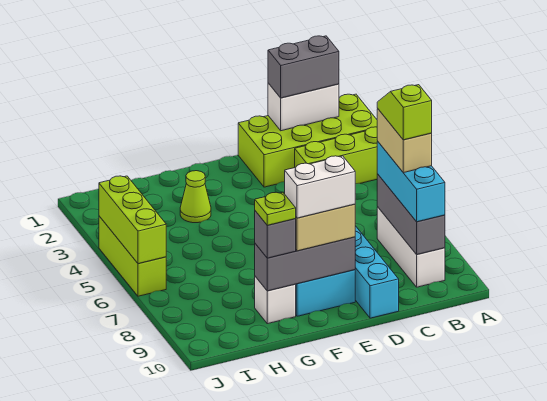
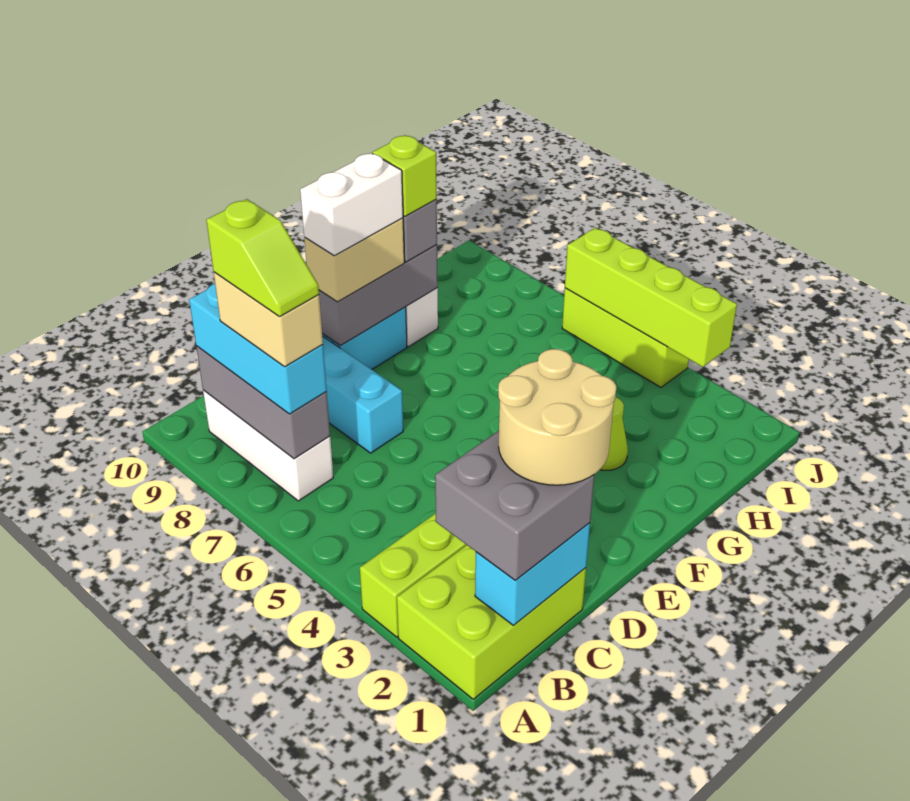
lime 2x4 brick [238,94,377,187] -> lime 2x3 brick [397,545,586,699]
white 1x2 brick [268,83,339,131] -> cyan 1x2 brick [475,523,590,625]
grey 1x2 brick [268,36,339,98] -> grey 2x2 brick [435,431,594,581]
none -> tan 2x2 round brick [498,349,616,485]
lime 1x1 plate [255,192,296,225] -> lime 1x1 brick [373,135,437,216]
lime 1x3 brick [99,176,166,264] -> lime 1x4 brick [565,228,737,367]

